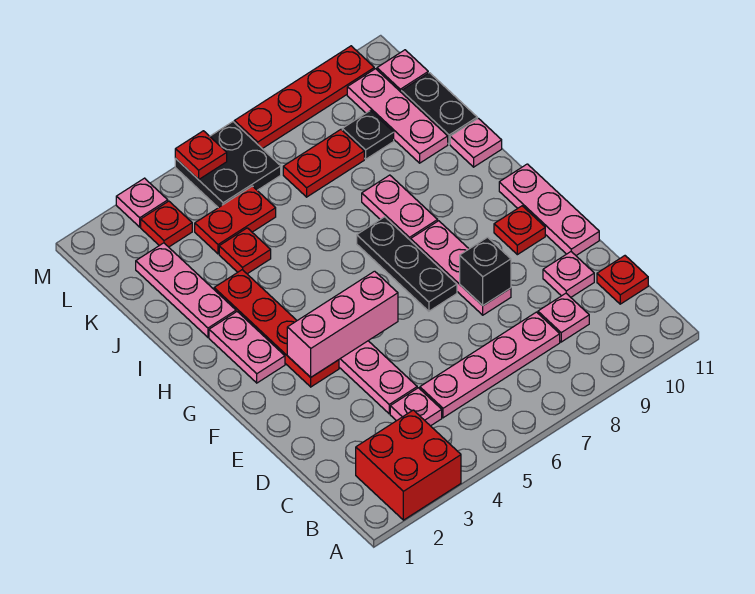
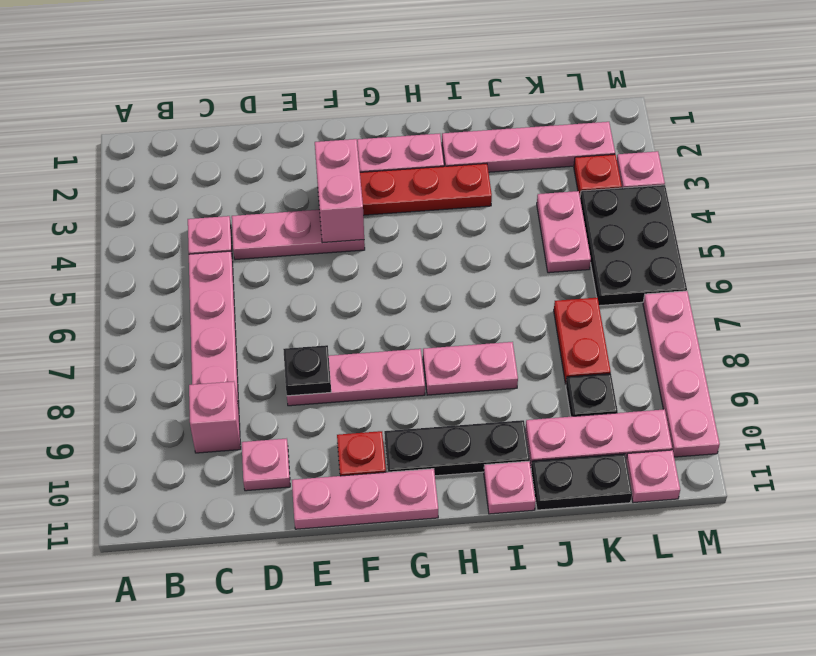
red 2x2 brick [356,410,461,520] -> none
pink 1x1 plate [538,293,589,342] -> pink 1x1 brick [189,382,241,453]
red 1x1 plate [597,256,648,304] -> none
black 1x1 brick [460,237,511,305] -> black 1x1 plate [283,345,331,396]
pink 1x3 brick [287,271,398,377] -> pink 1x2 brick [315,139,364,243]
black 1x3 plate [357,217,457,311] -> black 1x3 plate moved to [384,420,530,476]
pink 1x3 plate [136,243,236,337] -> pink 1x4 plate [442,122,615,172]
red 1x1 plate [219,228,271,274] -> none
red 1x2 plate [195,186,276,254] -> pink 1x2 plate [537,191,591,273]
black 2x2 plate [175,122,281,208] -> black 2x3 plate [580,185,687,306]
red 1x1 plate [175,131,227,180] -> none
red 1x4 plate [234,46,374,149] -> pink 1x4 plate [643,291,720,457]

